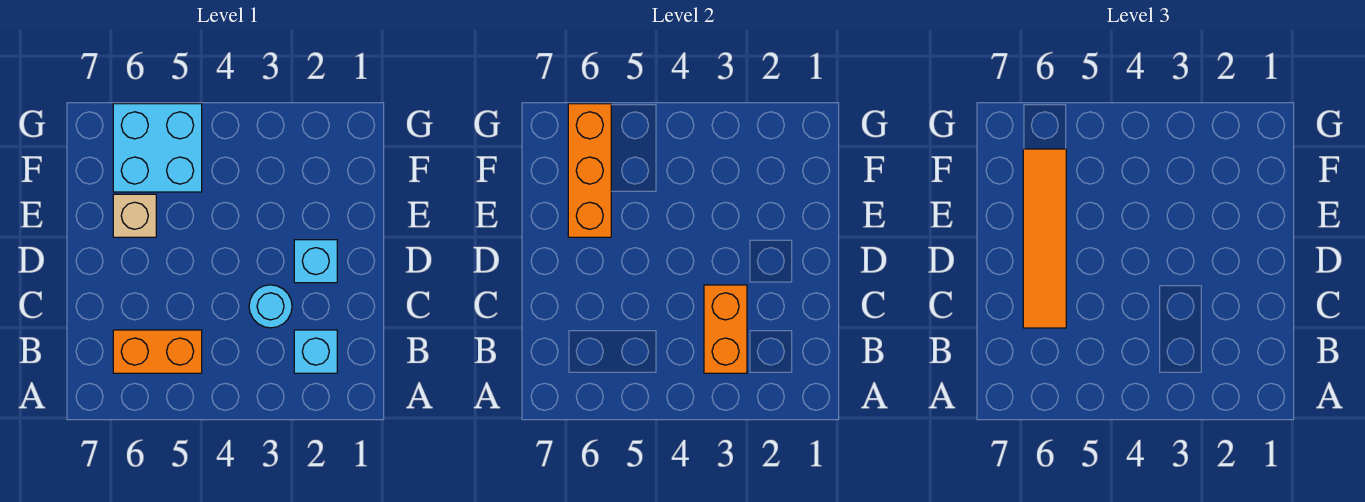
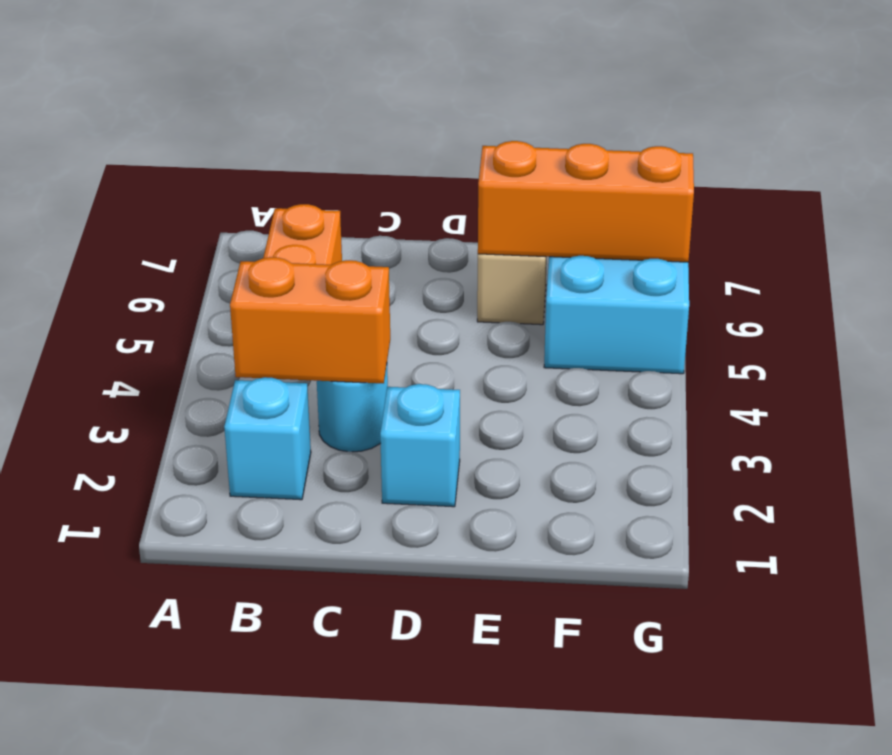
orange 1x4 tile [1023,149,1066,328] -> none

